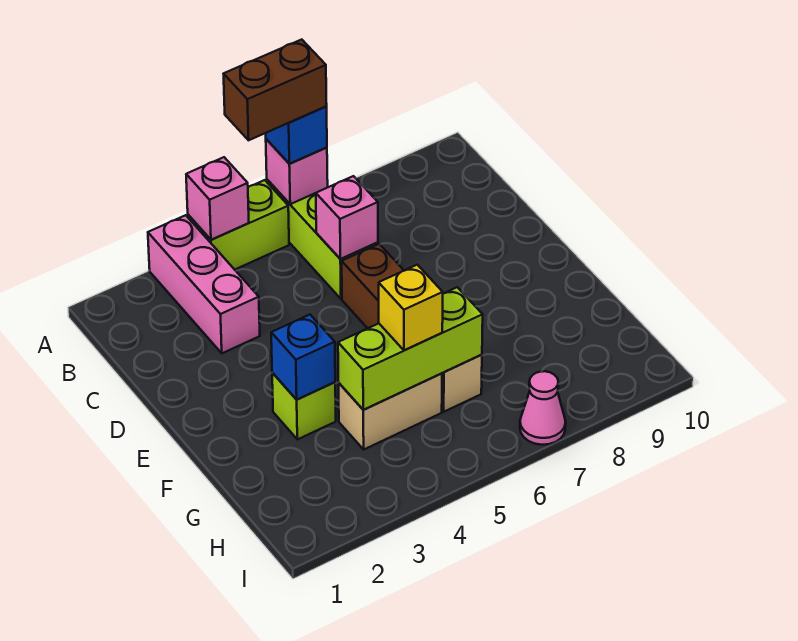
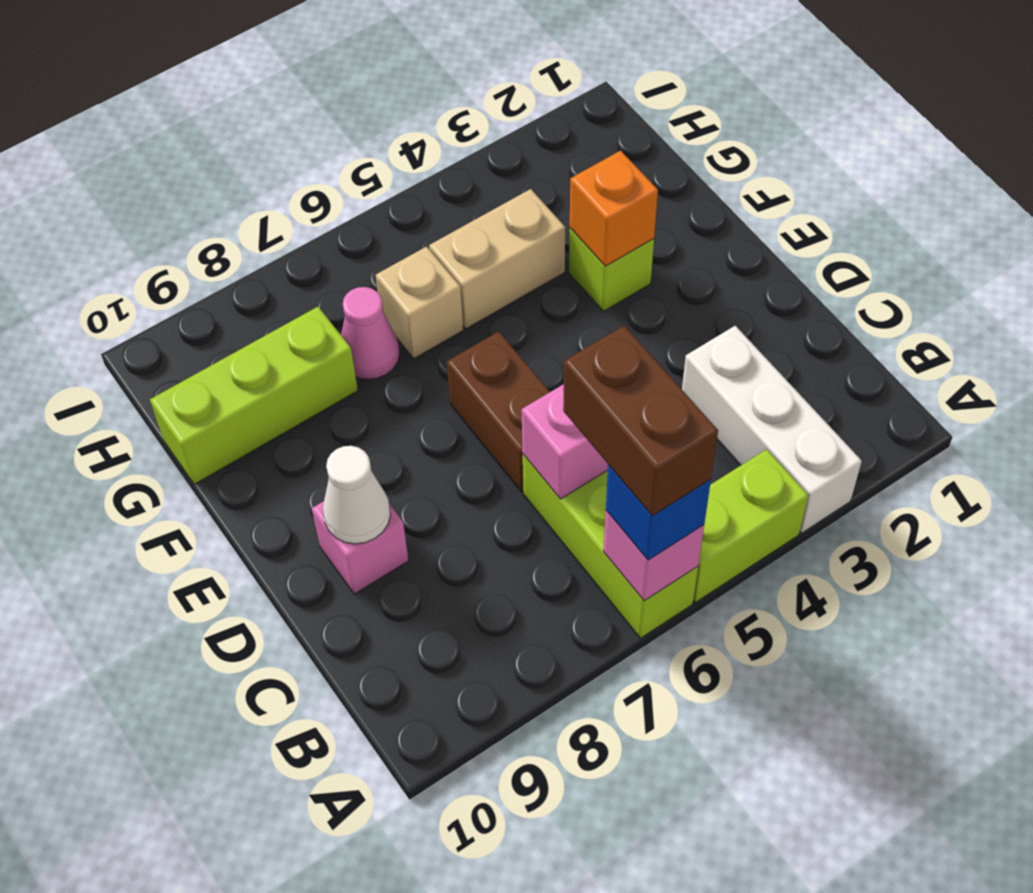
pink 1x3 brick [148,215,260,353] -> white 1x3 brick [682,326,862,533]
pink 1x1 brick [186,157,249,240] -> pink 1x1 brick moved to [312,501,409,594]
brown 1x2 brick [224,40,327,140] -> brown 1x2 brick turned to [563,326,718,516]
none -> white 1x1 cone [323,446,390,544]
blue 1x1 brick [271,315,335,400] -> orange 1x1 brick [570,151,658,266]
lime 1x3 brick [338,287,483,410] -> lime 1x3 brick moved to [150,307,358,484]
yellow 1x1 brick [379,265,443,350] -> none
pink 1x1 cone [520,371,566,445] -> pink 1x1 cone moved to [341,287,400,379]

